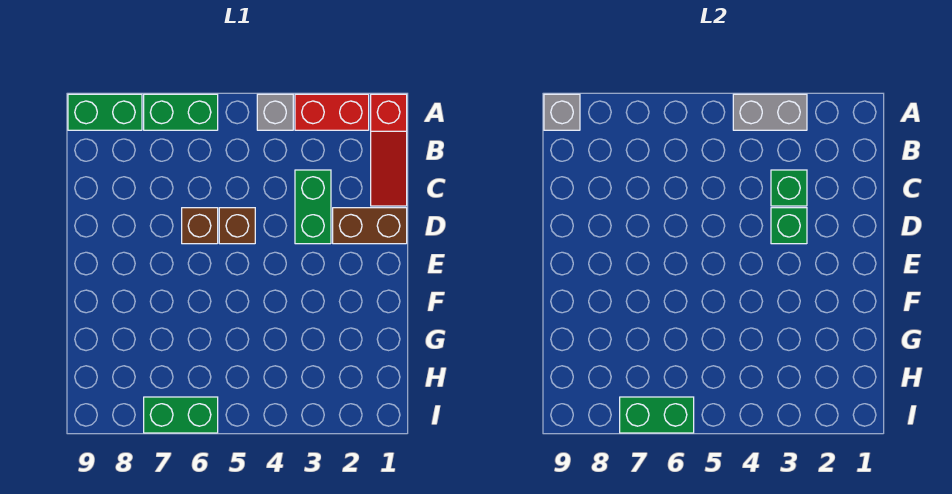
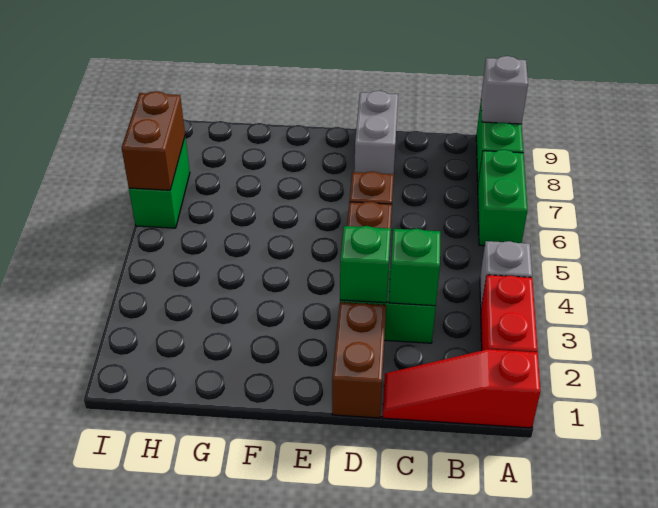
grey 1x2 brick [733,94,807,130] -> grey 1x2 brick moved to [354,91,398,174]
green 1x2 brick [620,397,694,433] -> brown 1x2 brick [122,91,185,190]

